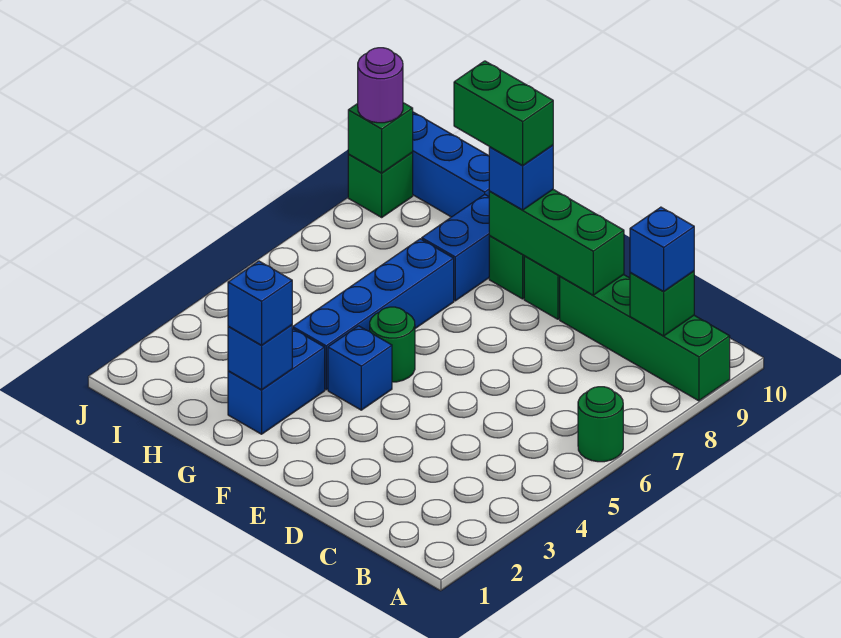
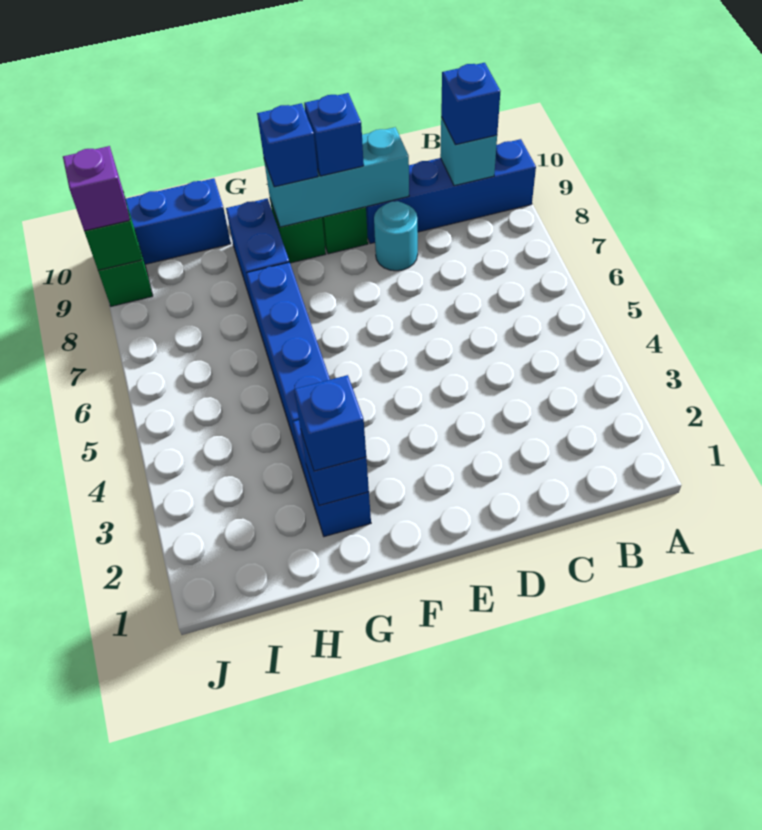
green 1x1 round brick [578,387,623,462] -> none
green 1x4 brick [560,275,730,401] -> blue 1x4 brick [366,139,536,244]
green 1x1 brick [630,271,694,336] -> cyan 1x1 brick [440,117,497,186]
none -> cyan 1x1 round brick [374,201,418,271]
green 1x3 brick [489,190,624,295] -> cyan 1x3 brick [264,127,409,227]
blue 1x1 brick [328,326,392,410] -> blue 1x1 brick moved to [304,93,364,176]
green 1x1 round brick [370,307,415,382] -> none
green 1x2 brick [454,61,553,165] -> none
purple 1x1 round brick [358,48,403,123] -> purple 1x1 brick [63,146,130,231]

